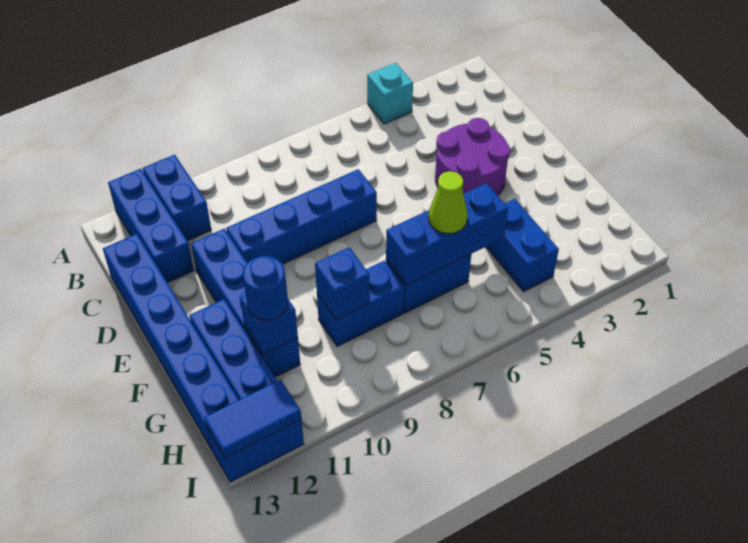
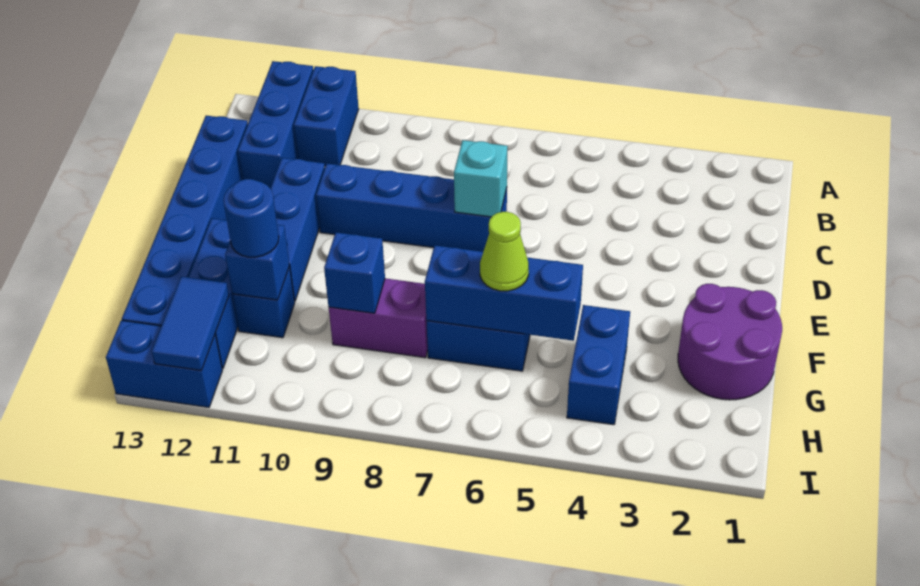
cyan 1x1 brick [367,63,413,124] -> cyan 1x1 brick moved to [454,140,508,217]
purple 2x2 round brick [435,118,510,196] -> purple 2x2 round brick moved to [678,284,782,400]
blue 1x2 brick [317,261,404,347] -> purple 1x2 brick [329,278,428,358]
blue 1x2 tile [204,380,301,458] -> blue 1x2 tile turned to [152,276,229,370]

